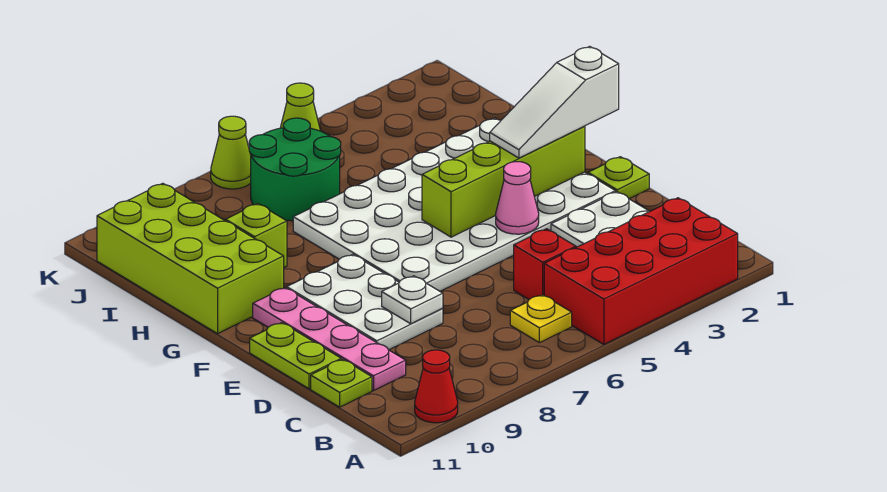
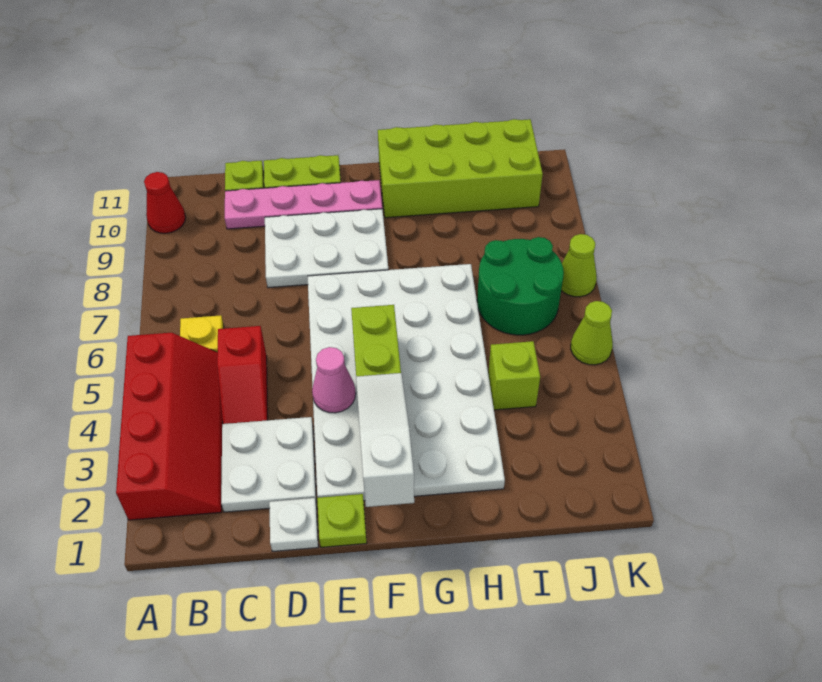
red 2x4 brick [544,198,738,344] -> red 2x4 slope [116,333,223,520]
white 1x1 plate [382,276,443,324] -> white 1x1 plate moved to [269,498,318,552]
lime 1x1 brick [226,204,287,268] -> lime 1x1 brick moved to [488,341,540,410]

